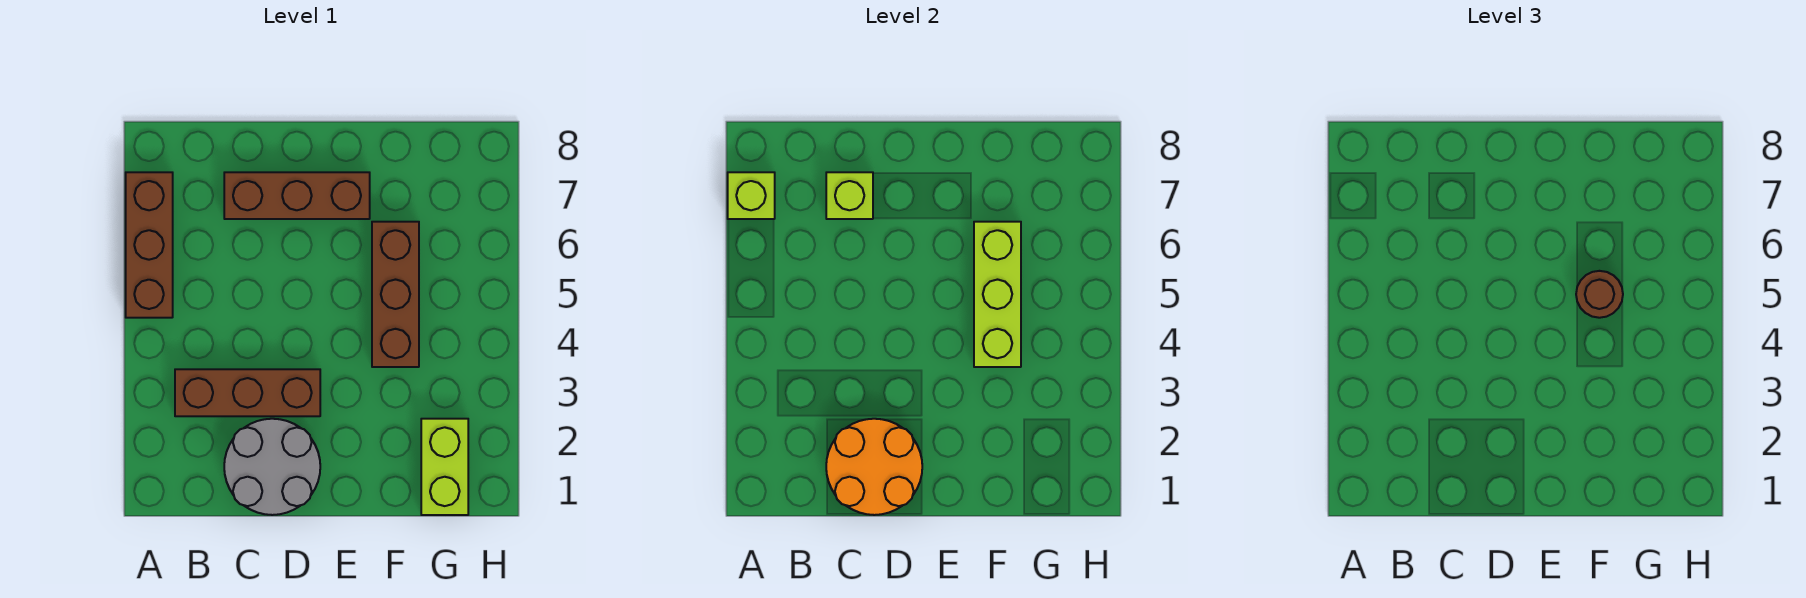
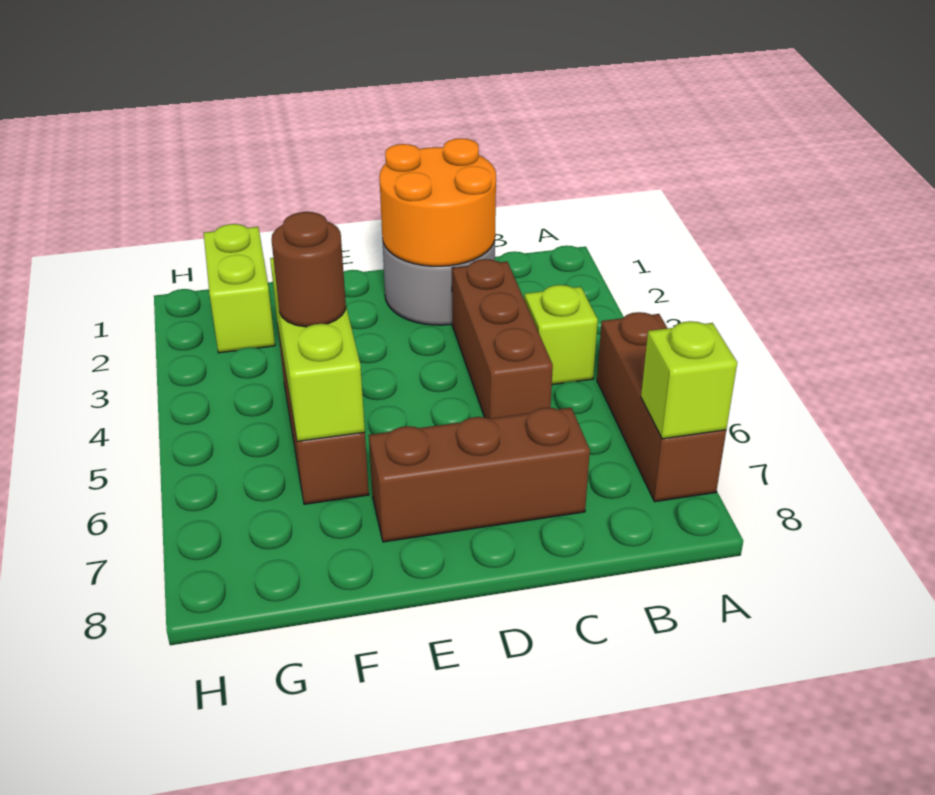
brown 1x3 brick [175,369,320,416] -> brown 1x3 brick turned to [452,259,553,419]
lime 1x1 brick [826,172,873,219] -> lime 1x1 brick moved to [524,285,598,385]

